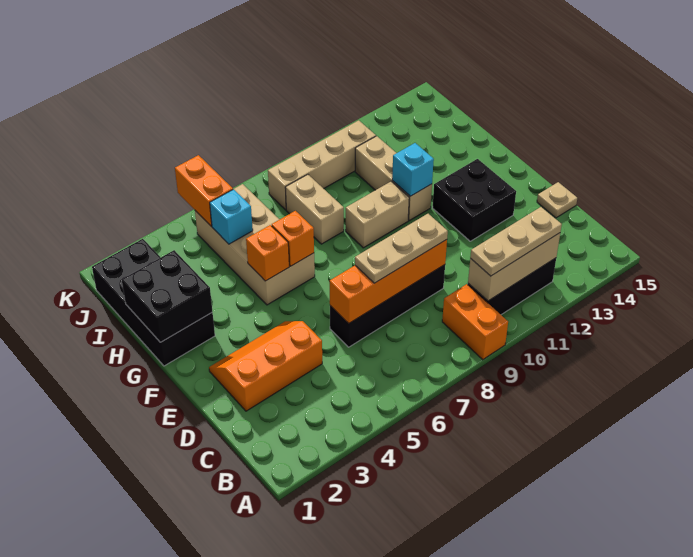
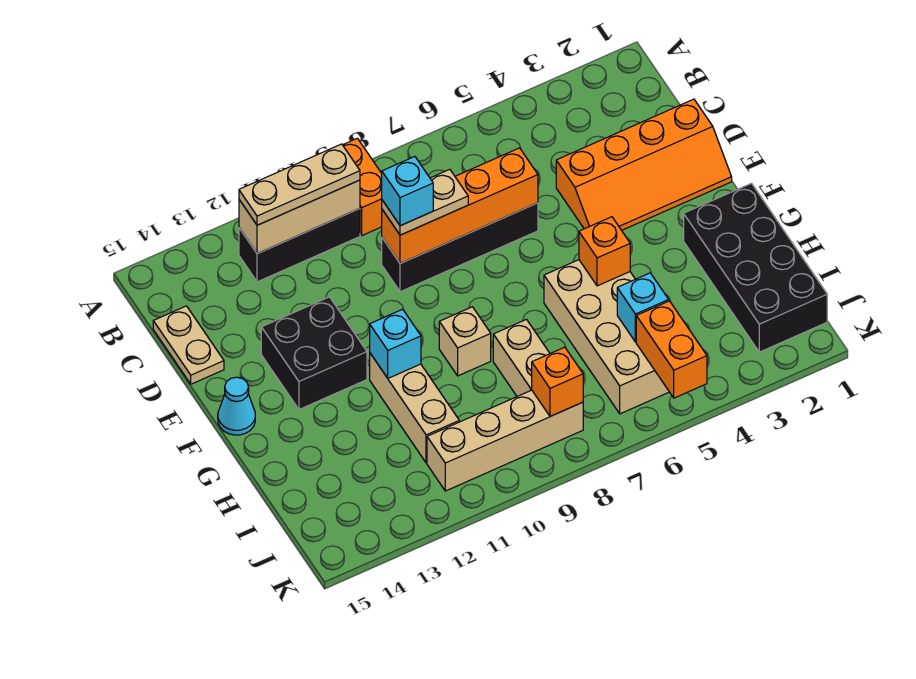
orange 2x3 slope [209,321,322,411] -> orange 2x4 slope [556,99,732,230]
tan 1x3 plate [355,214,448,283] -> tan 1x2 plate [382,169,468,235]
none -> cyan 1x1 brick [382,157,433,226]
tan 1x1 plate [537,182,577,218] -> tan 1x2 plate [153,306,224,384]
none -> cyan 1x1 cone [218,377,255,435]
black 2x2 brick [122,250,212,342] -> none
orange 1x1 brick [272,211,314,266] -> orange 1x1 brick moved to [532,347,583,416]
tan 1x2 brick [346,182,409,248] -> tan 1x1 brick [439,307,491,376]

